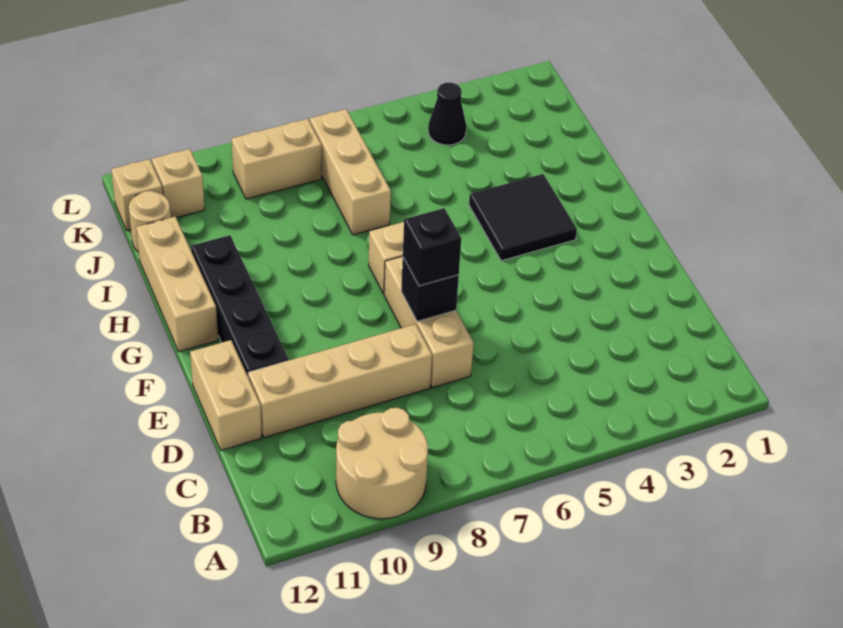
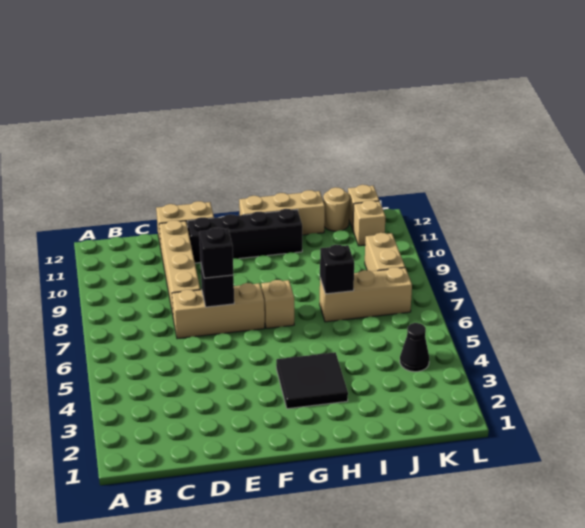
tan 2x2 round brick [336,408,428,519] -> none
none -> black 1x1 brick [320,245,354,294]

